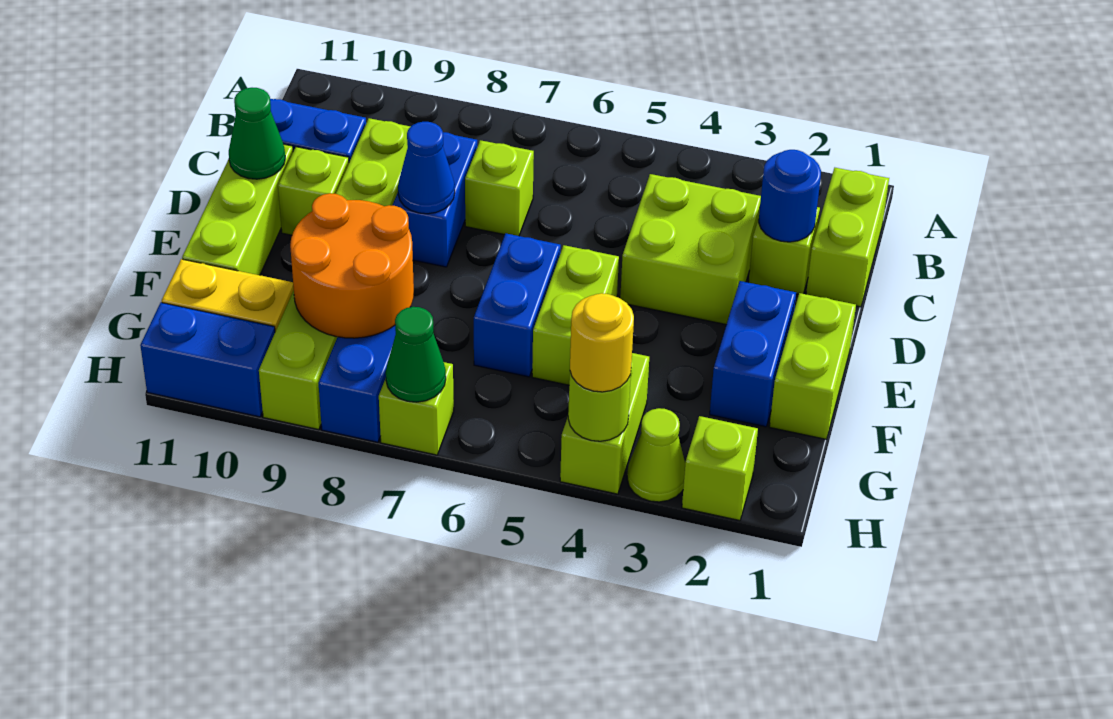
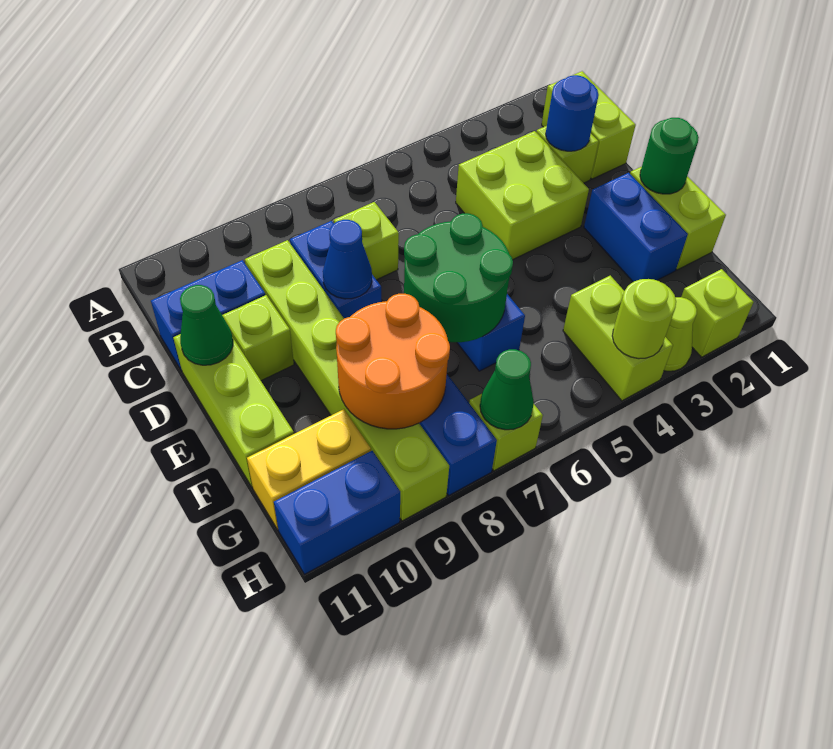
none -> green 1x1 round brick [640,118,699,194]
lime 1x2 brick [532,245,619,385] -> none
none -> green 2x2 round brick [404,213,513,342]
yellow 1x1 round brick [570,293,634,392] -> none

